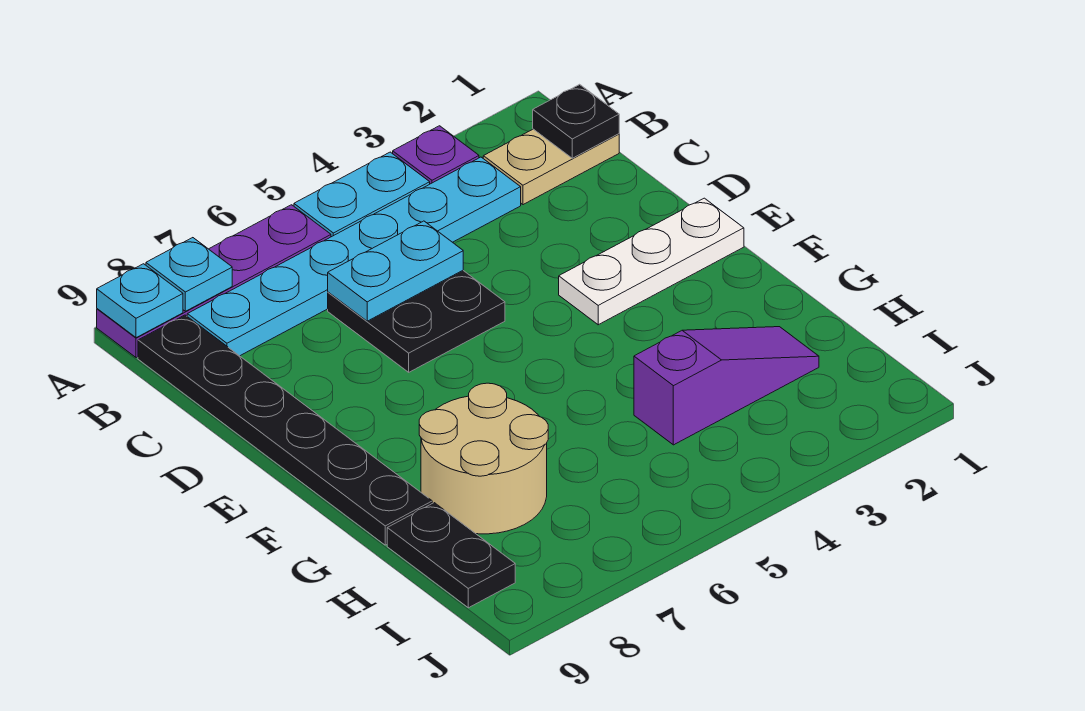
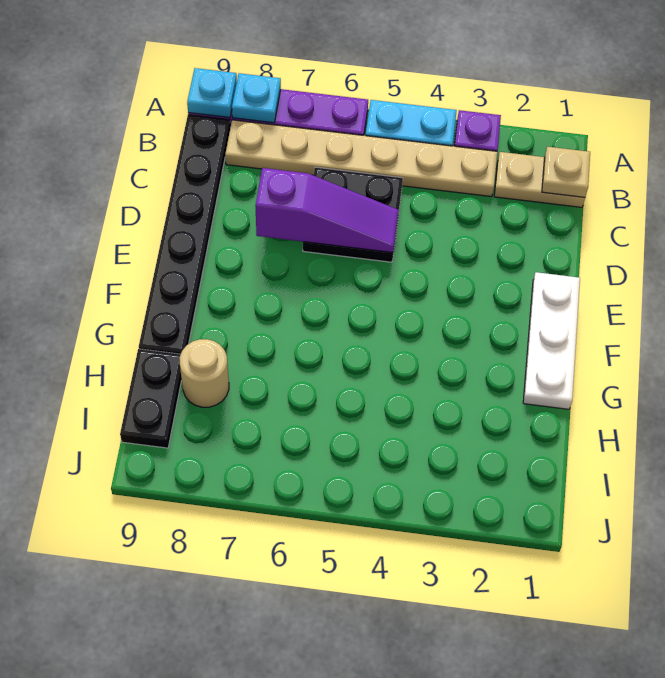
black 1x1 plate [533,84,619,158] -> tan 1x1 plate [542,147,590,197]
cyan 1x6 plate [187,157,521,356] -> tan 1x6 plate [225,120,497,197]
cyan 1x2 plate [328,221,463,321] -> none
white 1x3 plate [559,198,744,325] -> white 1x3 plate turned to [523,272,580,409]
tan 2x2 round brick [419,383,548,534] -> tan 1x1 round brick [180,339,229,407]
purple 1x3 slope [634,327,819,445] -> purple 1x3 slope moved to [255,168,399,253]

